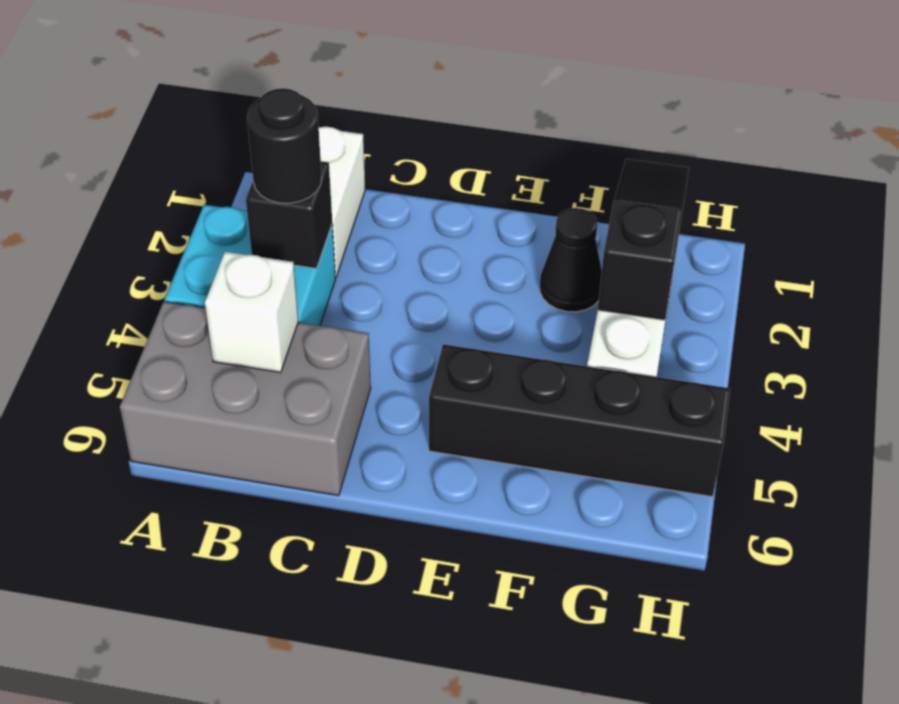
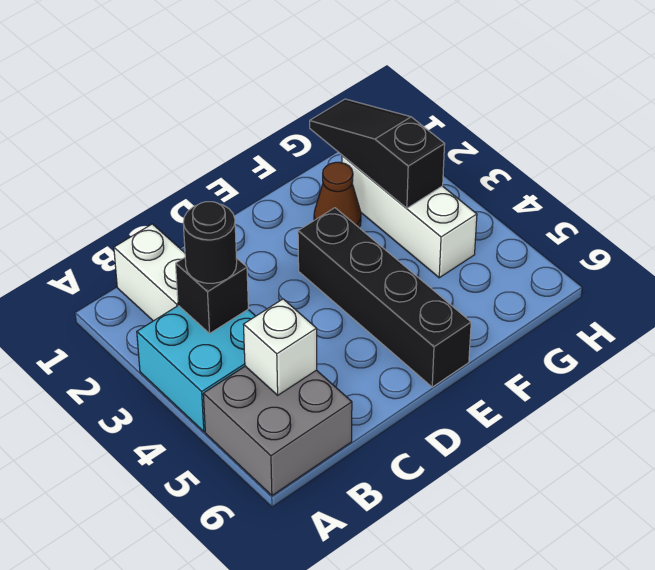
grey 2x3 brick [120,302,371,496] -> grey 2x2 brick [203,366,352,495]
black 1x4 brick [429,344,730,497] -> black 1x4 brick turned to [298,208,471,387]
black 1x1 cone [540,208,602,312] -> brown 1x1 cone [314,162,361,227]

